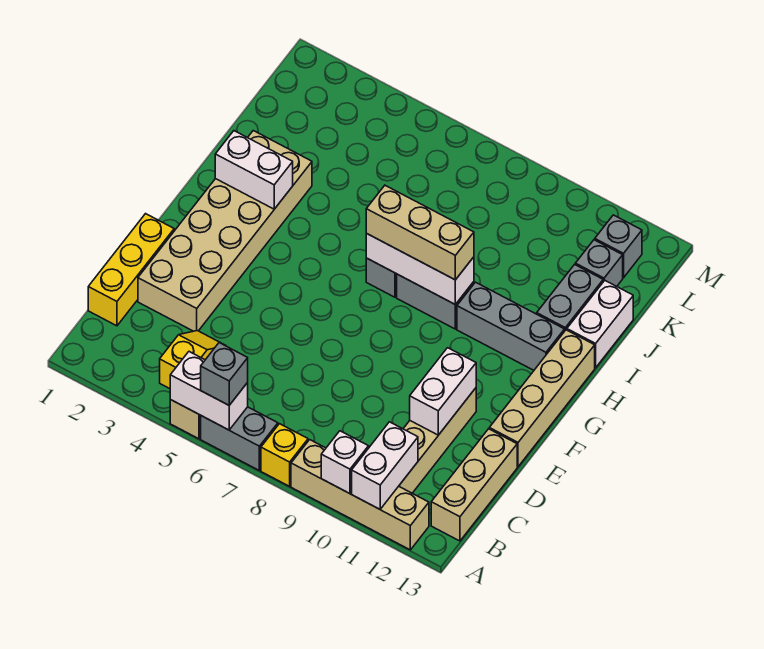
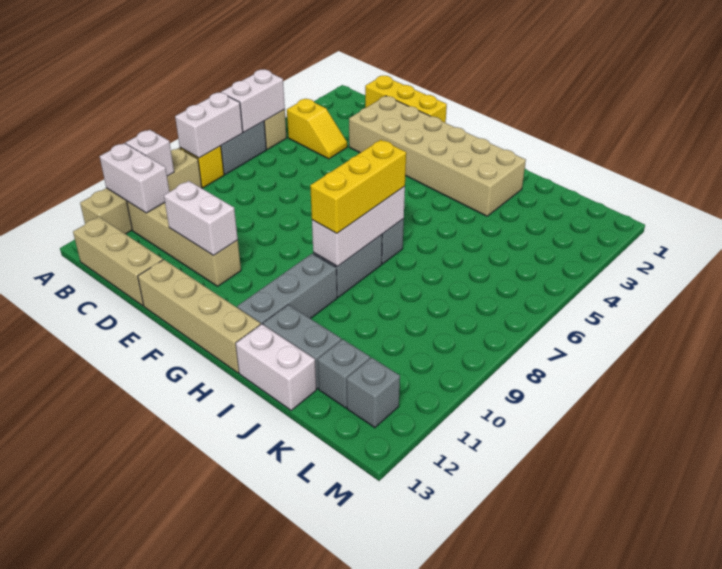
grey 1x1 brick [201,343,248,405] -> none
white 1x2 brick [215,131,293,209] -> white 1x2 brick moved to [175,93,243,158]
tan 1x3 brick [366,185,474,280] -> yellow 1x3 brick [310,140,406,234]

